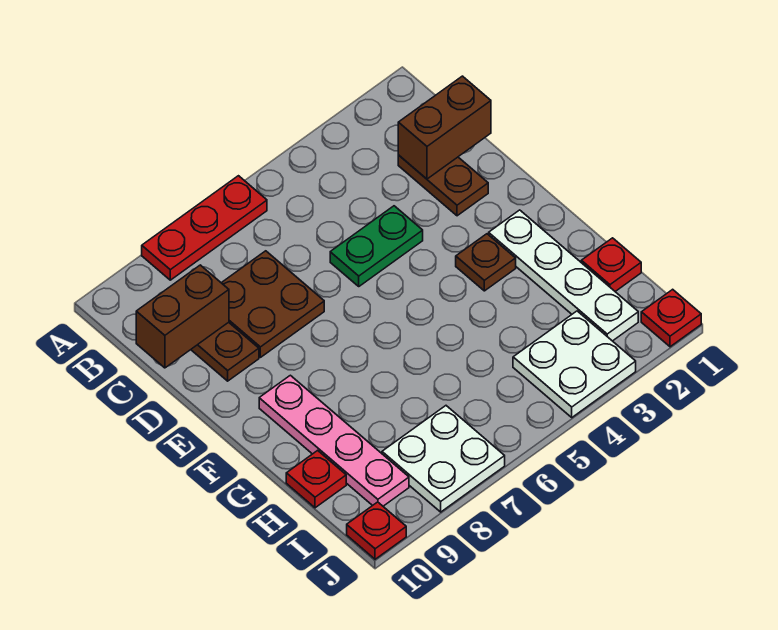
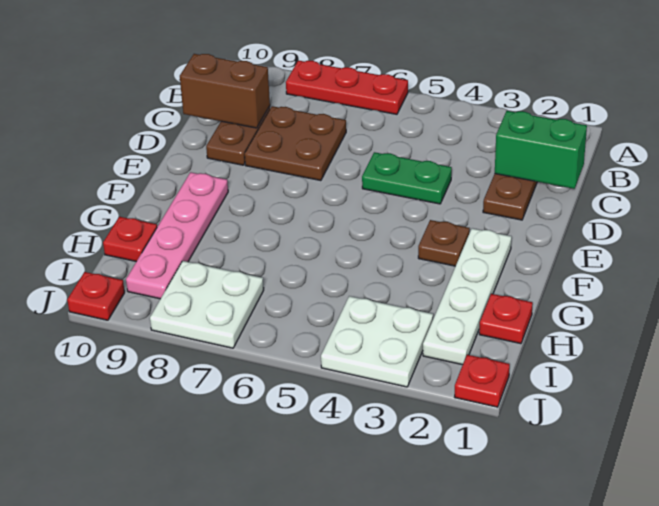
brown 1x2 brick [398,76,491,179] -> green 1x2 brick [495,111,587,189]

